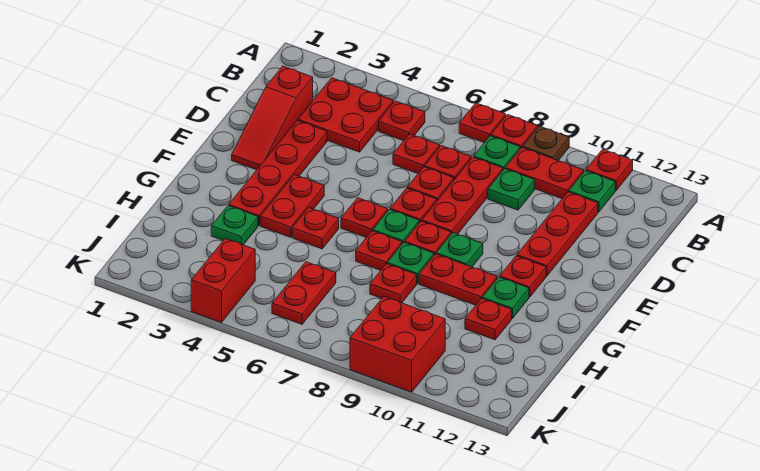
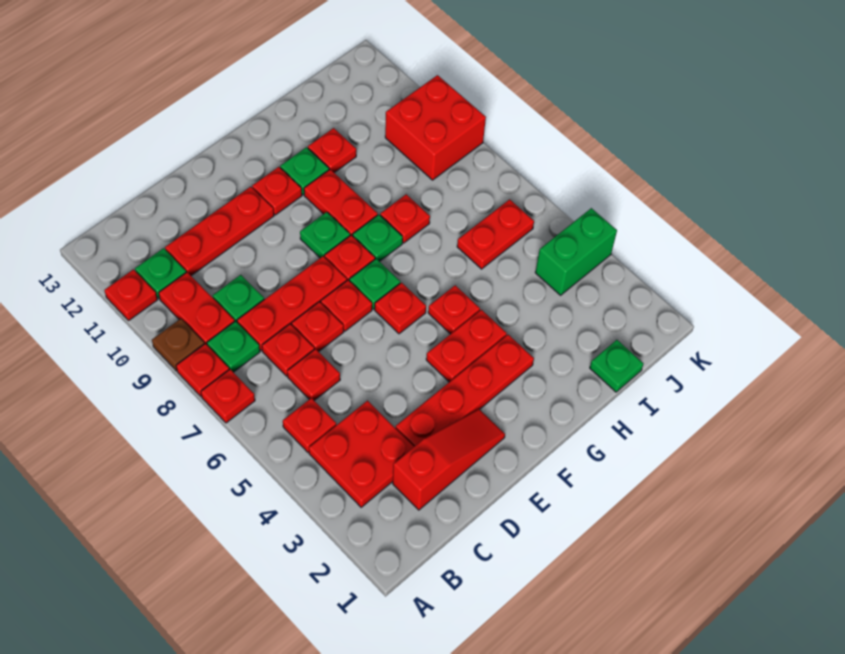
red 1x1 plate [356,231,402,270] -> none
green 1x1 plate [211,206,258,245] -> green 1x1 plate moved to [590,340,644,392]
red 1x2 brick [191,238,255,323] -> green 1x2 brick [535,208,617,295]

